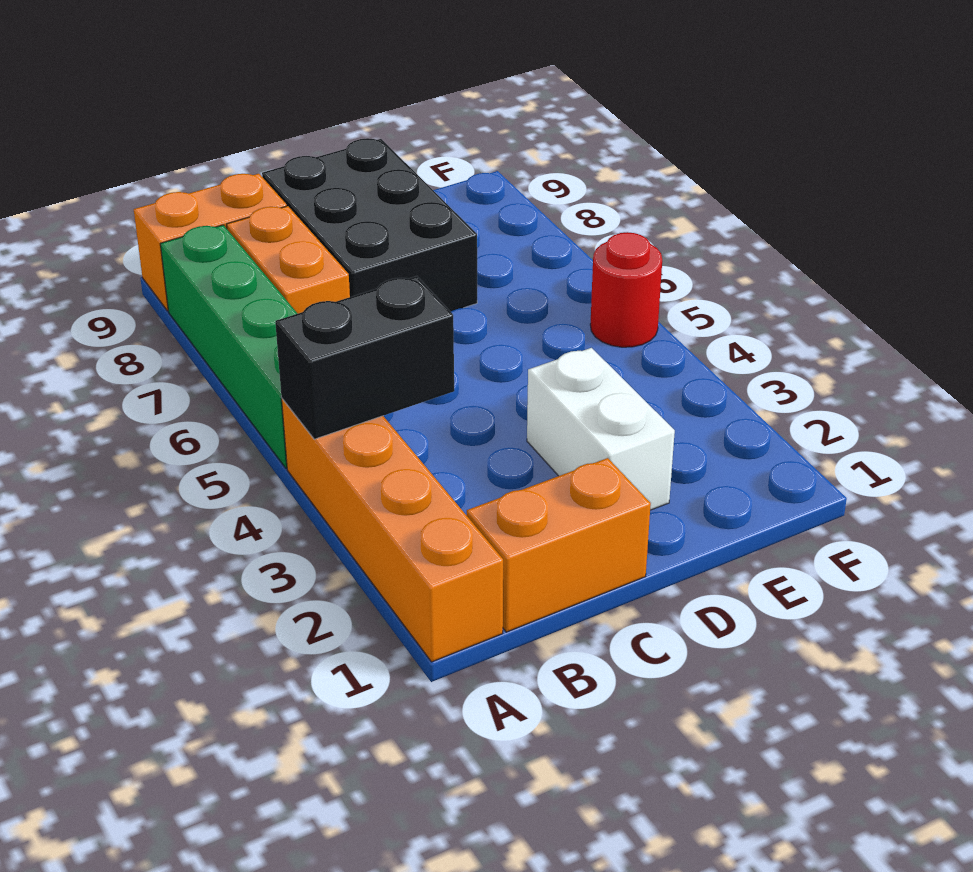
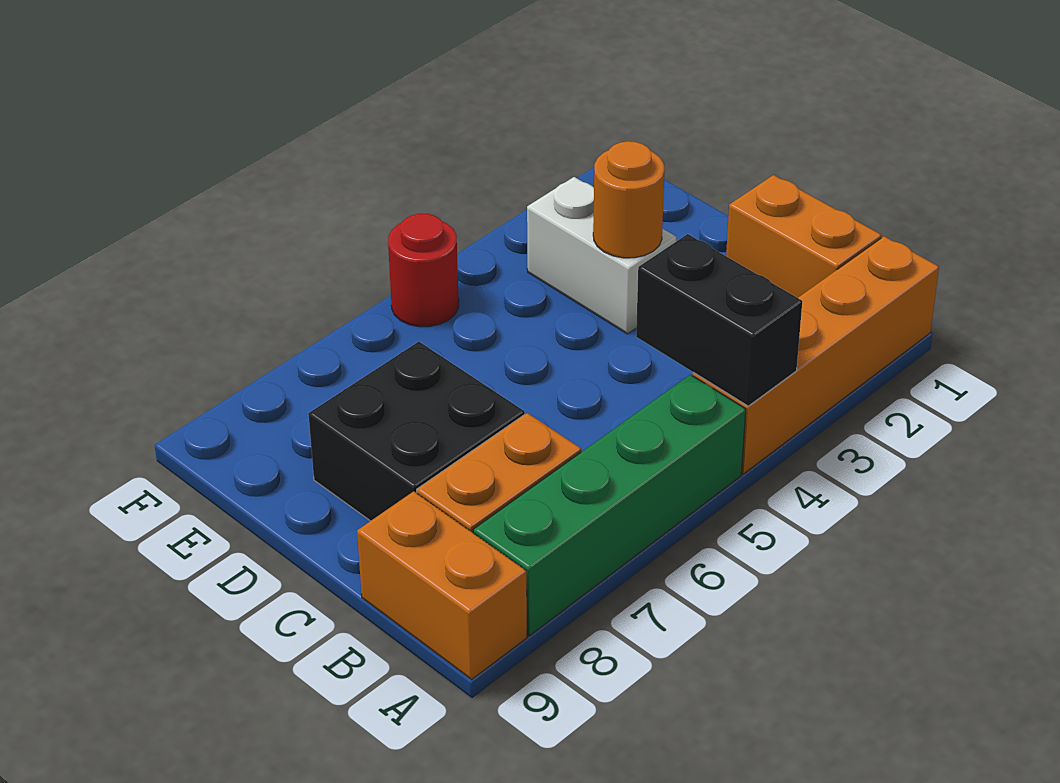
black 2x3 brick [262,138,477,312] -> black 2x2 brick [308,342,525,521]
white 1x2 brick [527,348,675,510] -> white 1x2 brick turned to [527,177,676,334]
none -> orange 1x1 round brick [593,141,665,258]

